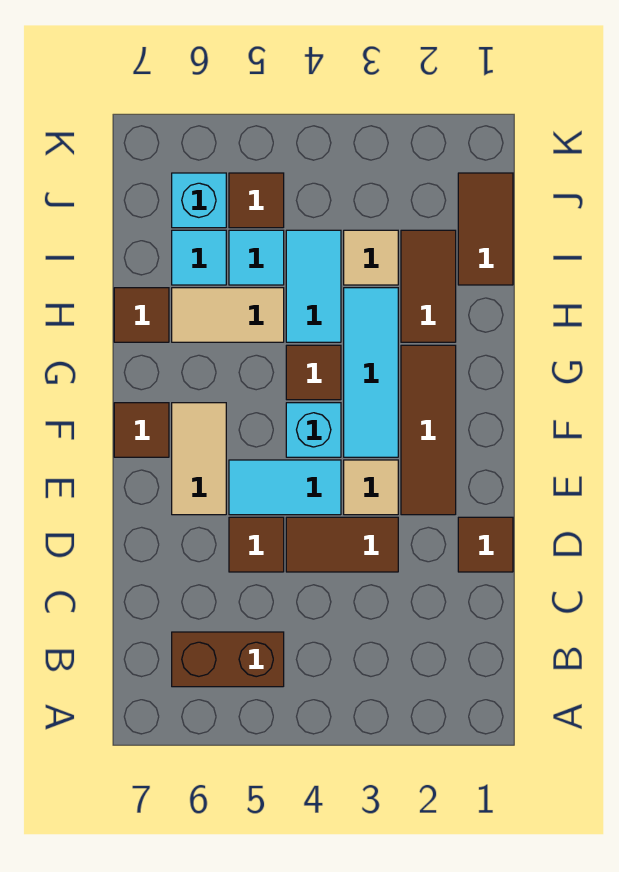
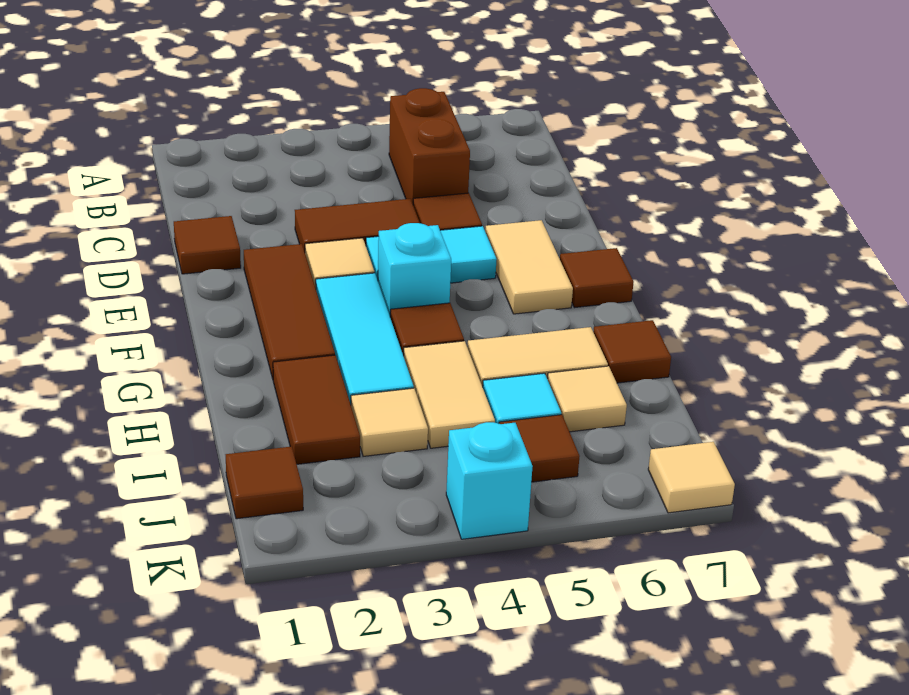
brown 1x2 brick [172,632,284,687] -> brown 1x2 brick turned to [389,88,470,203]
cyan 1x2 tile [286,230,341,342] -> tan 1x2 tile [404,341,495,448]
brown 1x2 tile [458,173,513,285] -> brown 1x1 tile [226,446,303,519]
cyan 1x1 tile [172,230,226,285] -> tan 1x1 tile [547,366,627,432]
cyan 1x1 brick [172,173,226,228] -> cyan 1x1 brick moved to [446,422,533,539]
none -> tan 1x1 tile [648,442,735,513]

